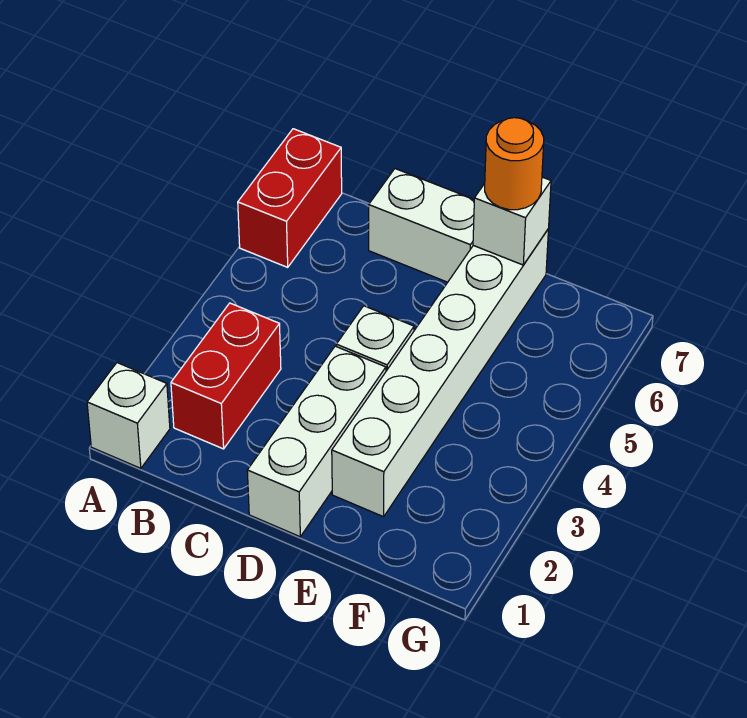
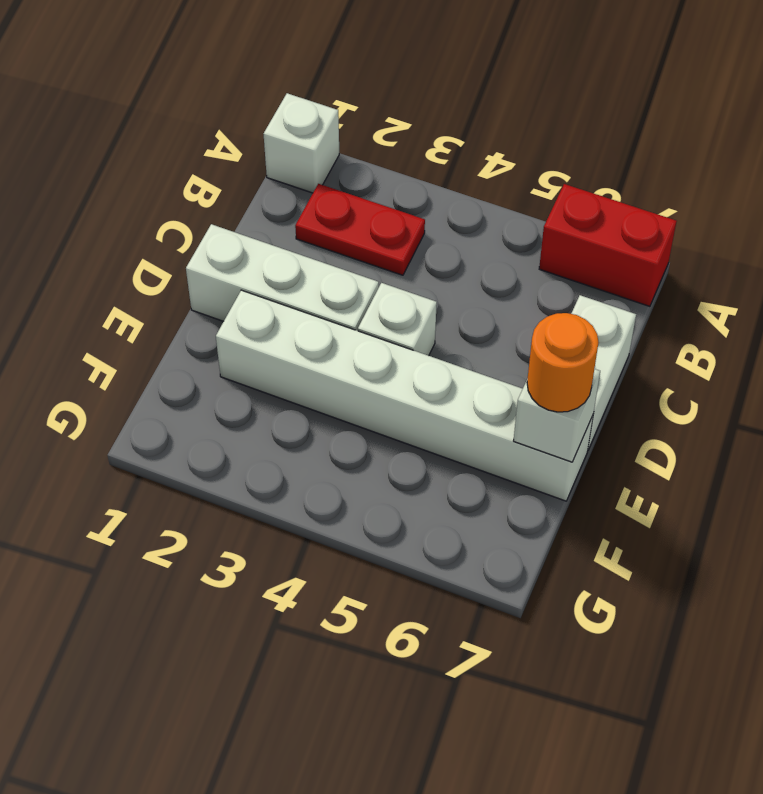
red 1x2 brick [171,303,281,449] -> red 1x2 plate [295,184,425,275]

